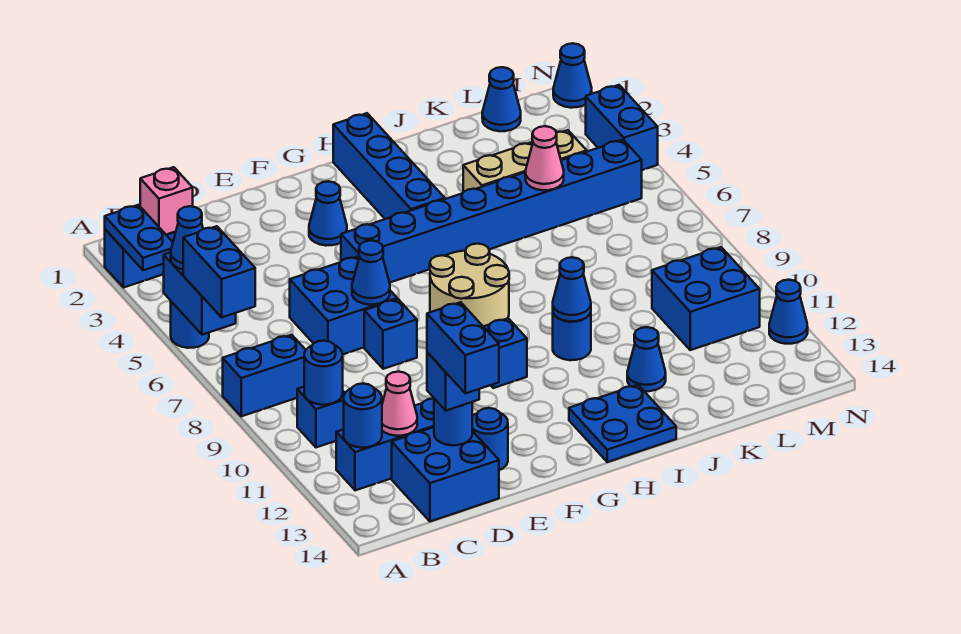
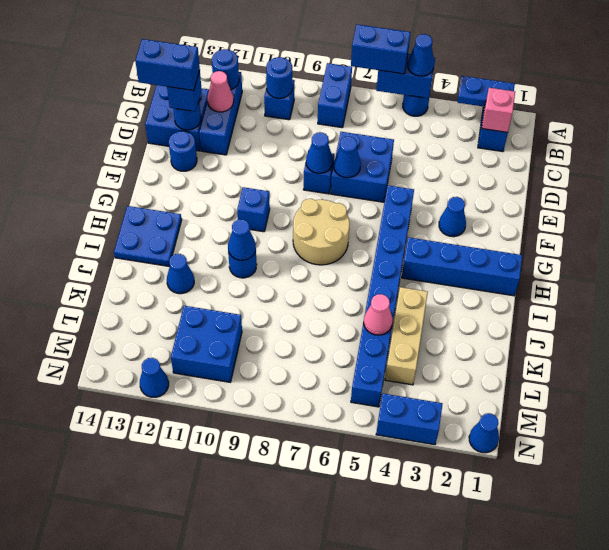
blue 1x1 cone [482,67,521,131] -> blue 1x1 cone moved to [306,132,333,173]

